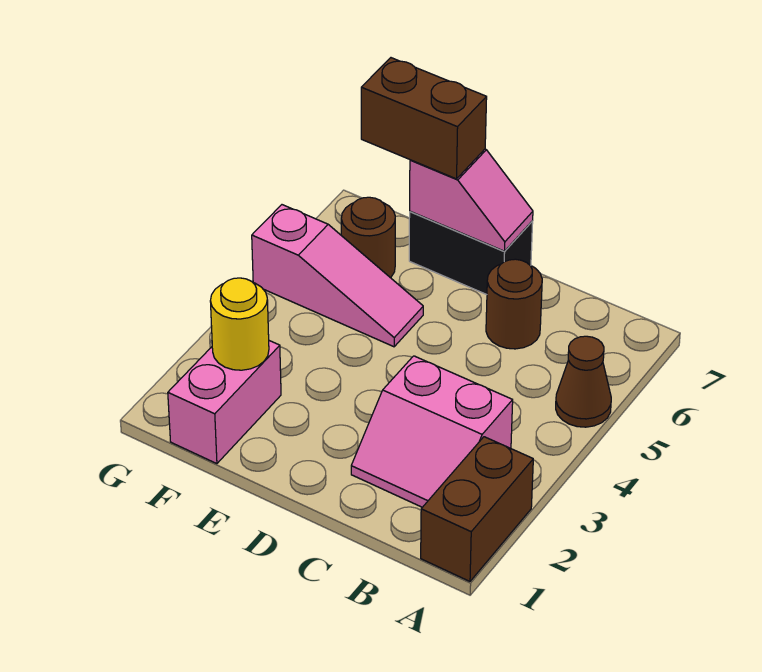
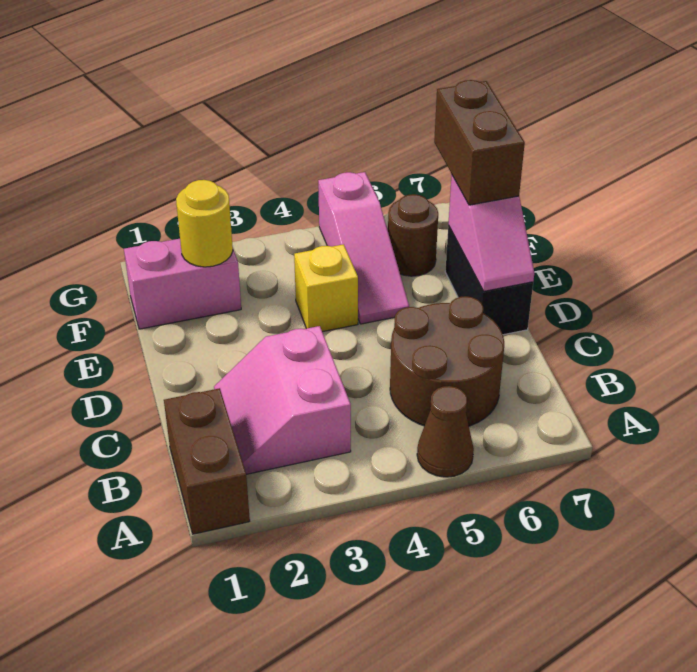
brown 1x2 brick [421,437,533,581] -> brown 1x2 brick turned to [164,388,250,534]
brown 1x1 round brick [486,259,542,349] -> brown 2x2 round brick [390,296,504,426]
none -> yellow 1x1 brick [294,244,358,332]

